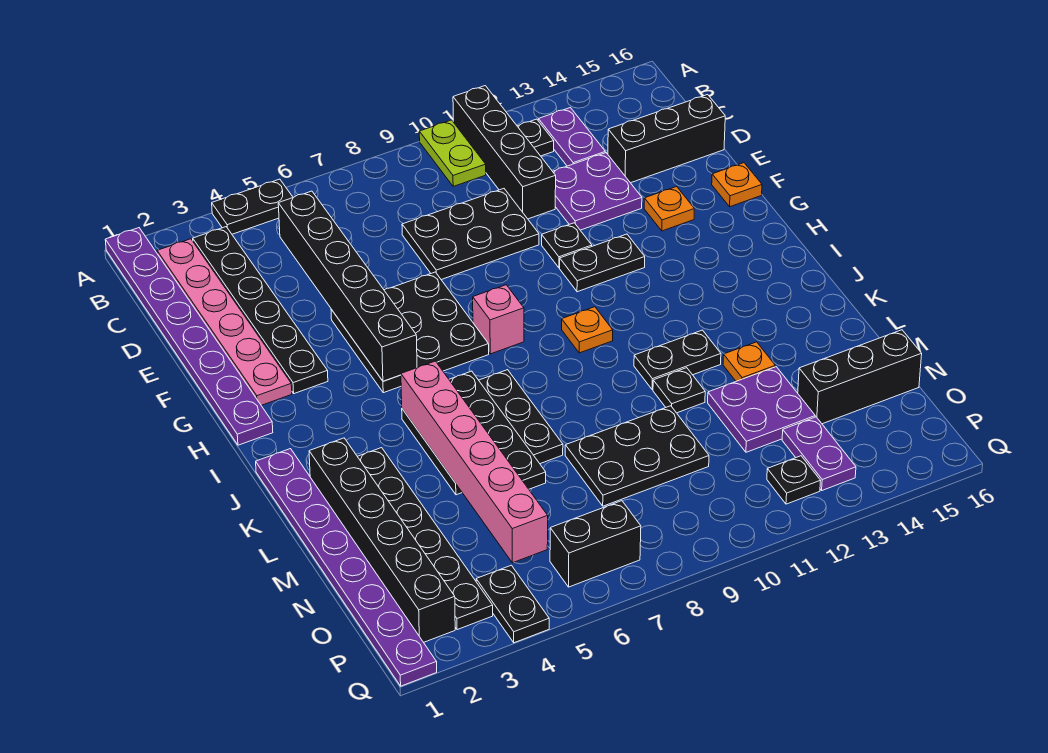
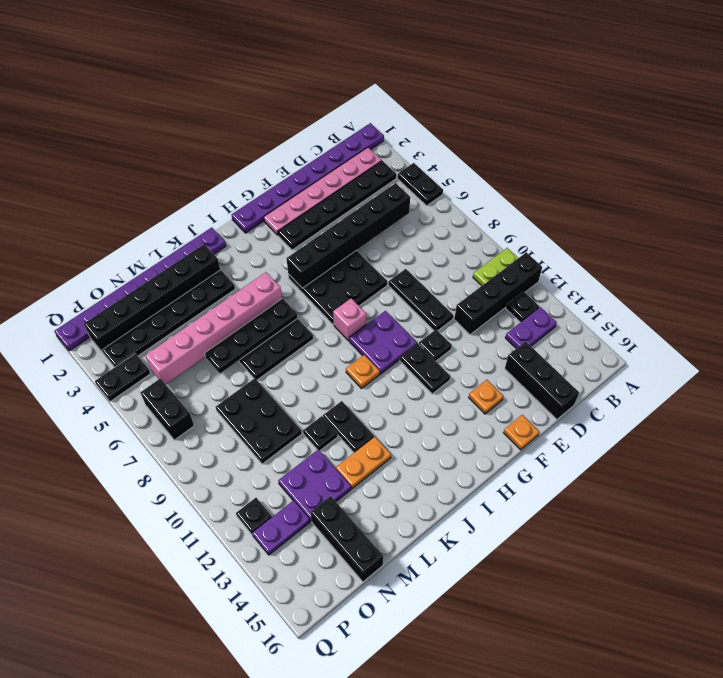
black 2x3 plate [402,189,539,280] -> black 1x3 plate [389,269,453,331]
purple 2x2 plate [553,153,642,230] -> purple 2x2 plate moved to [349,311,417,374]
orange 1x1 plate [723,342,775,381] -> orange 1x2 plate [336,437,391,489]

